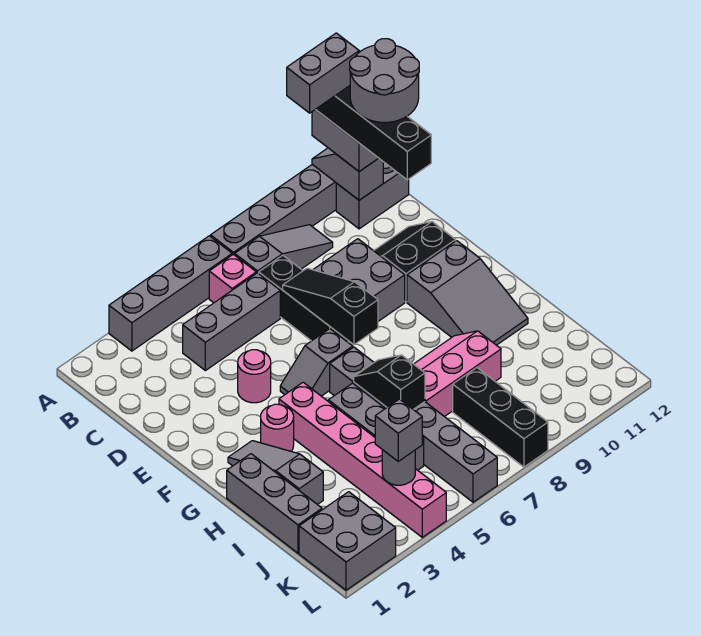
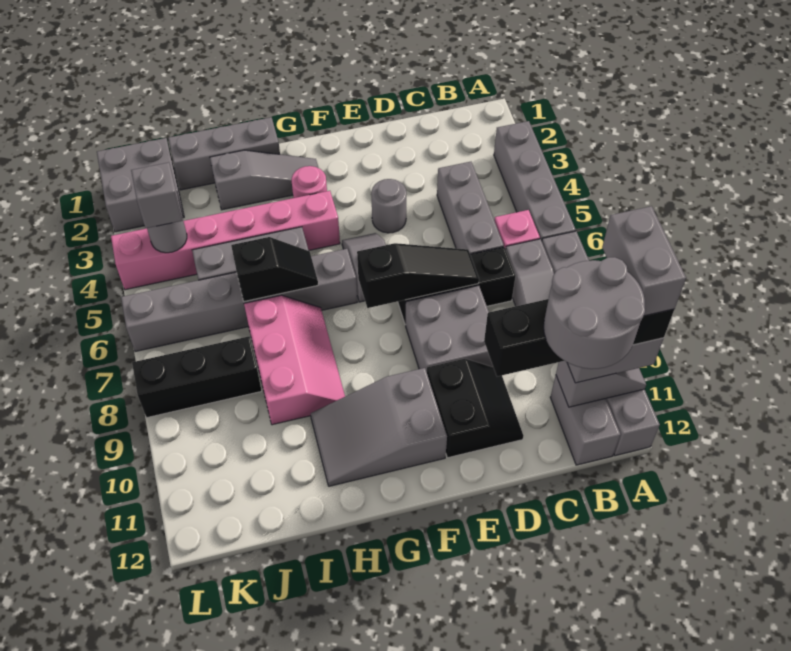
pink 1x1 round brick [238,350,271,403] -> grey 1x1 round brick [371,179,406,233]

